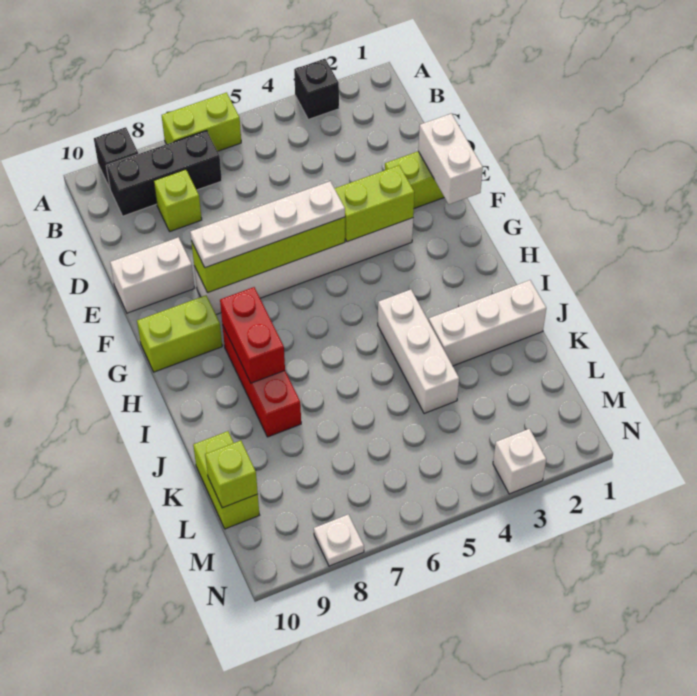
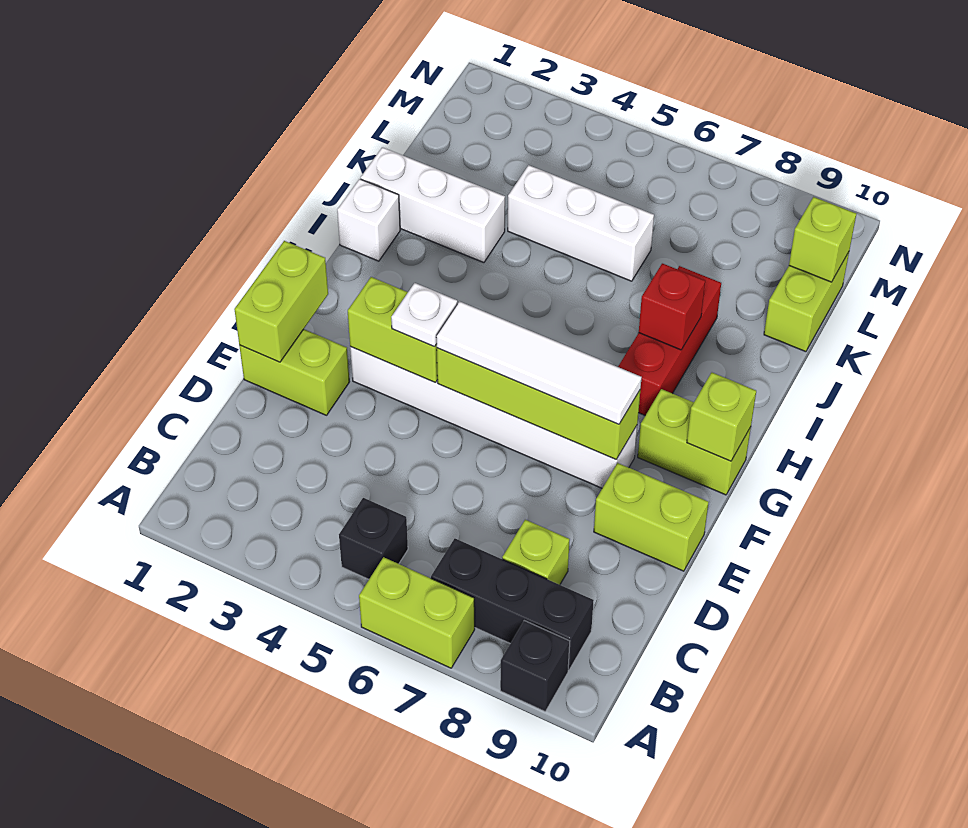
black 1x1 brick [294,59,339,119] -> black 1x1 brick moved to [339,498,408,579]
white 1x2 brick [418,114,483,204] -> lime 1x2 brick [234,241,328,362]
white 1x2 brick [110,237,195,313] -> lime 1x2 brick [594,463,709,571]
white 1x4 plate [190,181,345,268] -> white 1x4 tile [436,301,642,424]
none -> lime 1x1 brick [687,373,756,461]
red 1x2 brick [220,287,285,383] -> red 1x1 brick [639,263,705,350]
white 1x3 brick [378,289,459,414] -> white 1x3 brick turned to [508,165,654,281]
white 1x1 brick [493,429,546,494] -> white 1x1 brick moved to [337,179,400,261]
white 1x1 plate [314,514,364,566] -> white 1x1 plate moved to [391,283,457,347]

